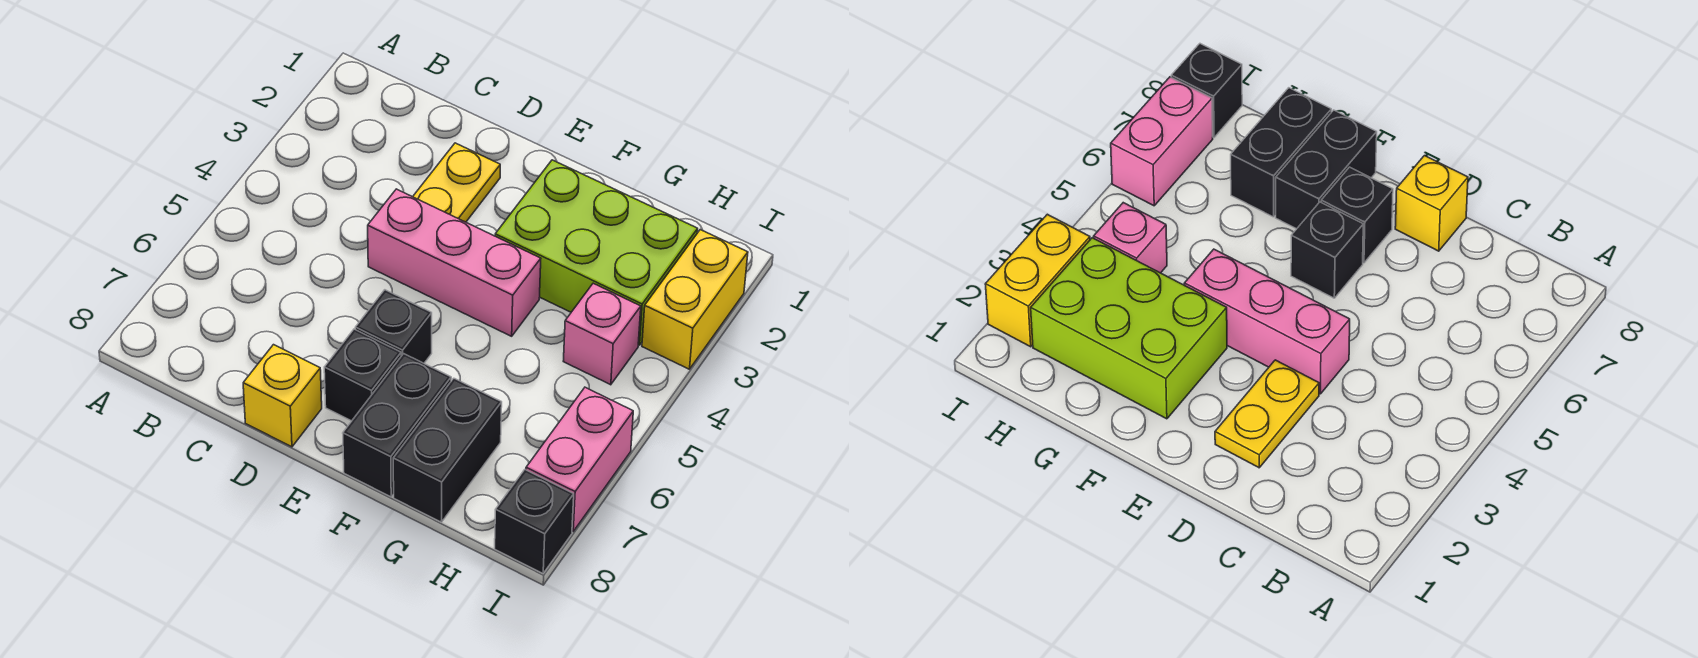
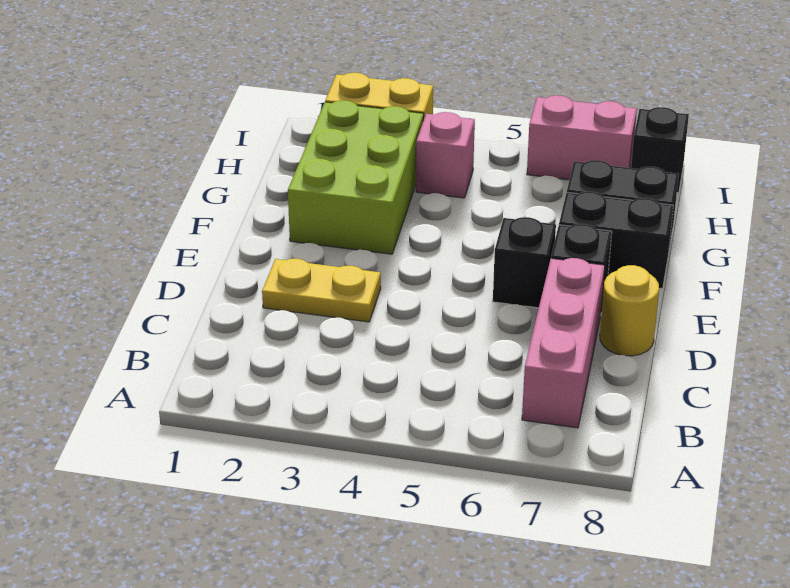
pink 1x3 brick [368,189,541,336] -> pink 1x3 brick moved to [522,258,605,428]
yellow 1x1 brick [243,345,322,447] -> yellow 1x1 round brick [600,265,659,356]

